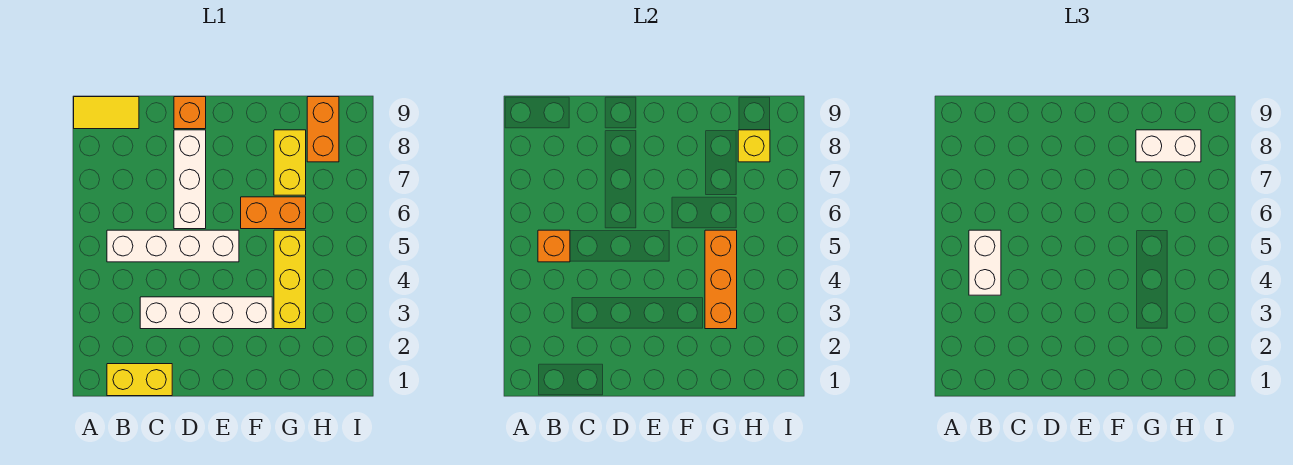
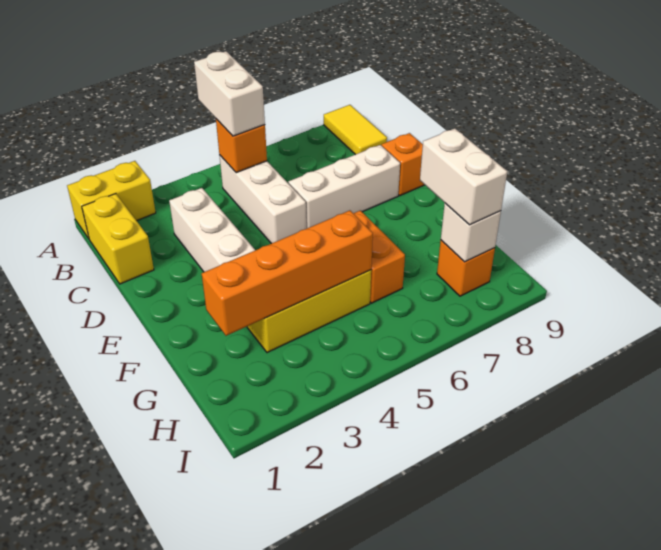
white 1x2 brick [969,230,1001,295] -> white 1x2 brick turned to [194,51,265,136]
white 1x4 brick [107,230,239,262] -> white 1x3 brick [219,155,306,244]
orange 1x3 brick [705,230,737,329] -> orange 1x4 brick [202,210,373,336]
yellow 1x2 brick [274,130,306,195] -> yellow 1x2 brick moved to [67,161,156,238]
orange 1x2 brick [307,97,339,162] -> orange 1x1 brick [437,240,495,296]
yellow 1x1 brick [738,130,770,162] -> white 1x1 brick [441,203,501,262]

